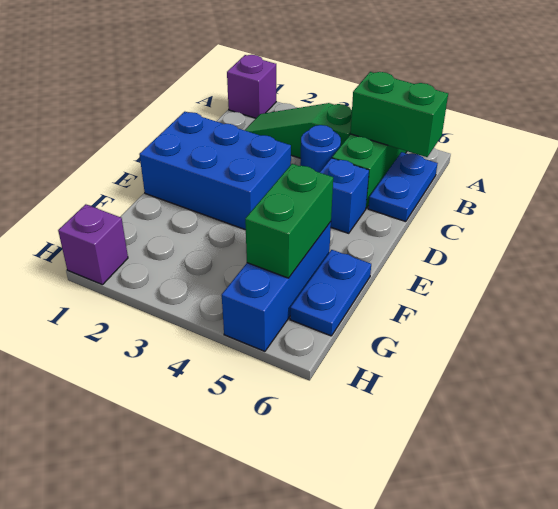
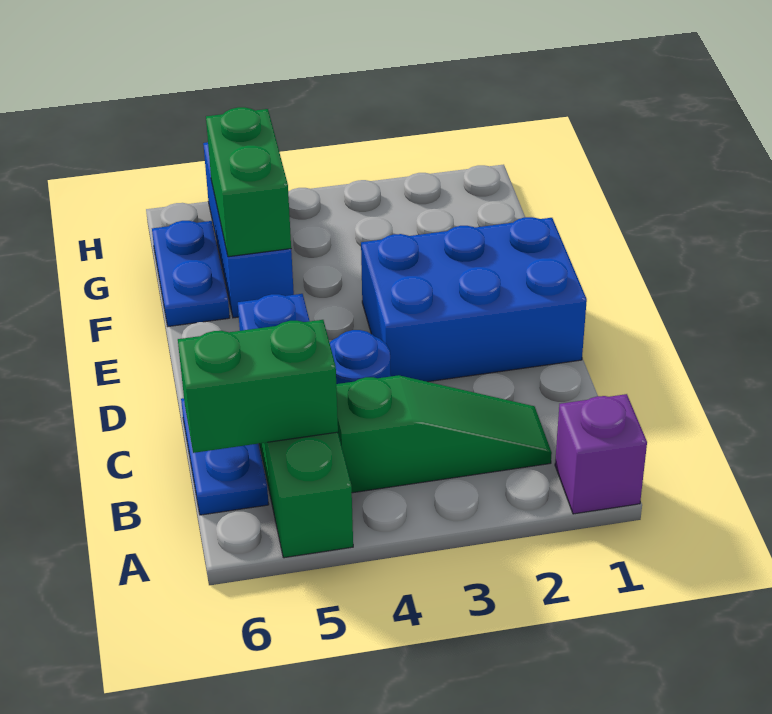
purple 1x1 brick [58,204,128,285] -> none

